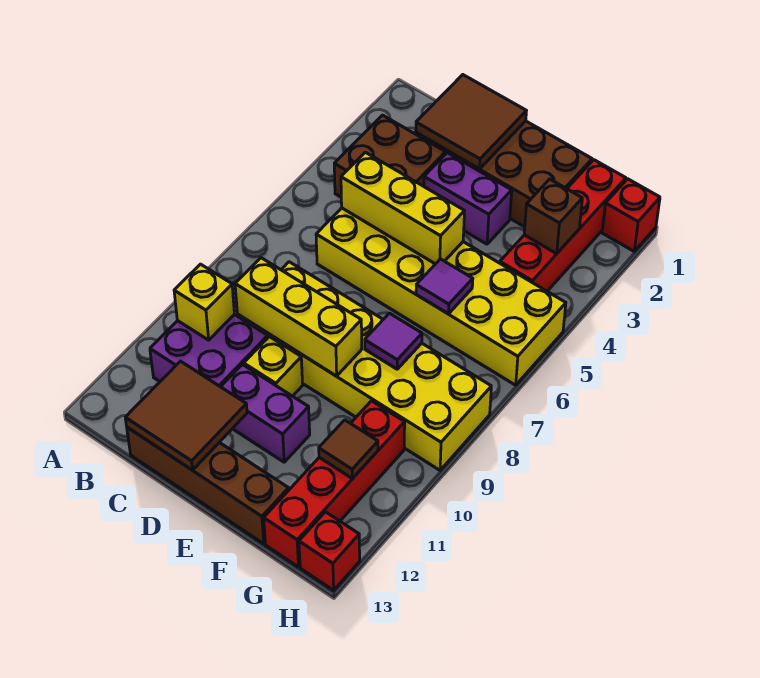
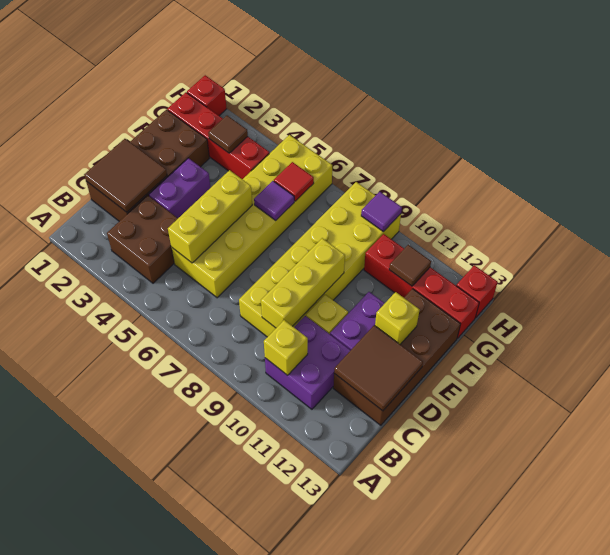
brown 1x4 brick [127,427,289,544] -> brown 2x4 brick [333,289,460,425]
none -> yellow 1x1 brick [375,292,420,344]
purple 1x1 tile [365,313,422,369] -> purple 1x1 tile moved to [361,192,402,232]
brown 1x1 brick [524,179,582,253] -> brown 1x1 tile [208,116,248,153]
none -> red 1x1 tile [274,162,314,201]

